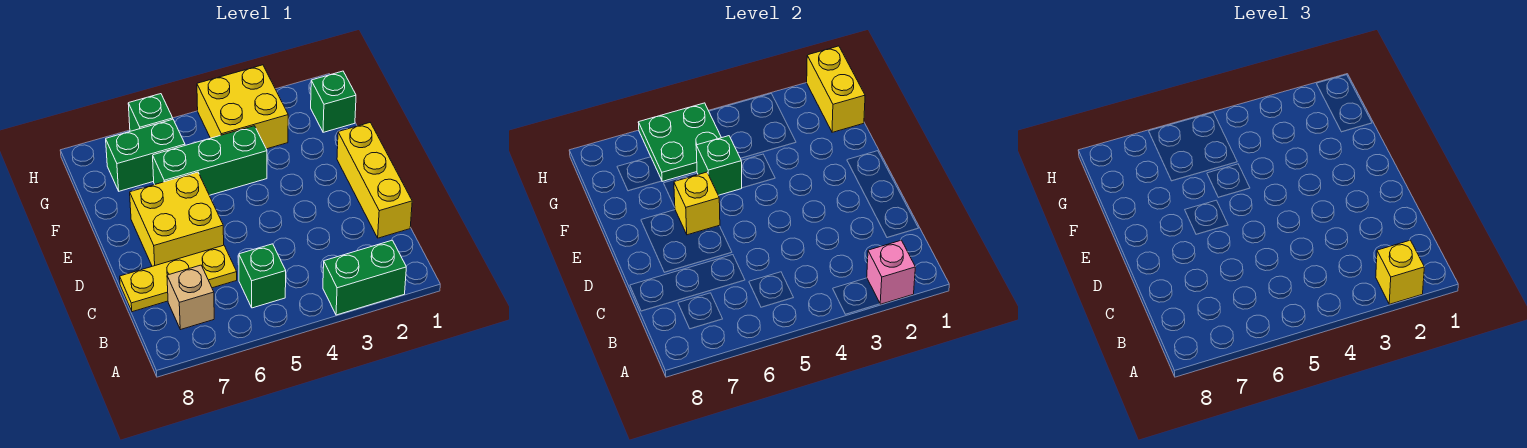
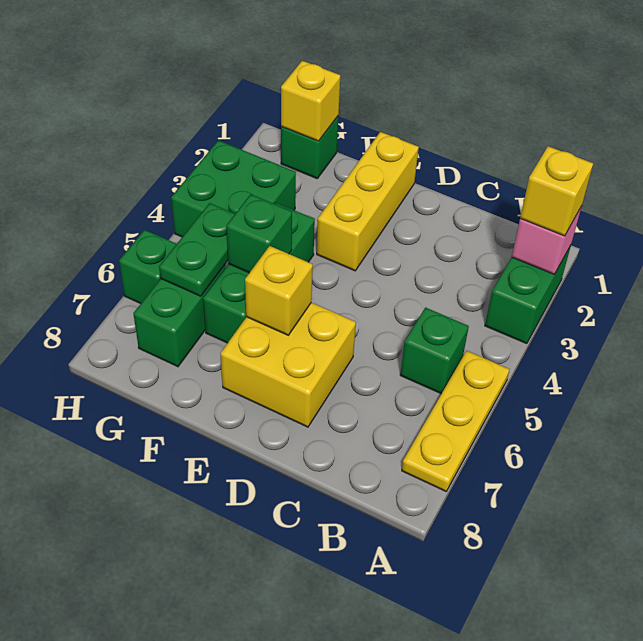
tan 1x1 brick [167,265,214,330] -> none
yellow 1x3 brick [337,123,412,238] -> yellow 1x3 brick turned to [317,132,419,271]
yellow 1x3 plate [120,245,237,312] -> yellow 1x3 plate moved to [402,351,510,491]
yellow 1x2 brick [807,46,865,132] -> yellow 1x1 brick [281,61,340,141]
yellow 2x2 brick [197,65,288,149] -> green 2x2 brick [171,140,296,237]
green 2x2 plate [638,103,721,181] -> green 1x2 plate [159,203,235,296]

